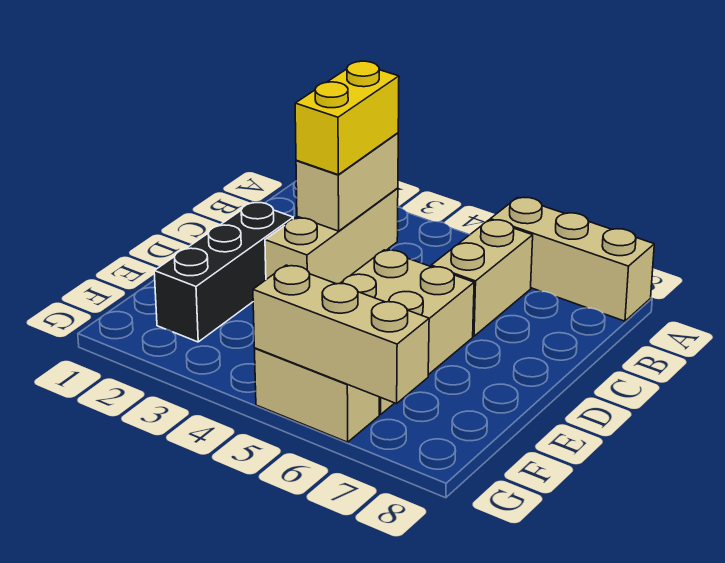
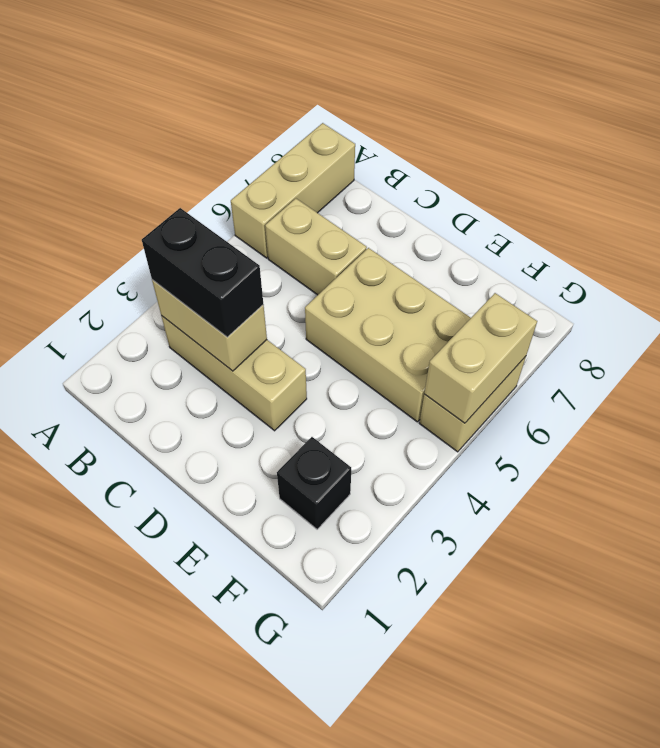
yellow 1x2 brick [295,61,399,175] -> black 1x2 brick [142,208,263,337]
black 1x3 brick [154,203,293,342] -> black 1x1 brick [277,437,351,529]
tan 1x3 brick [253,265,429,404] -> tan 1x2 brick [424,293,537,423]

